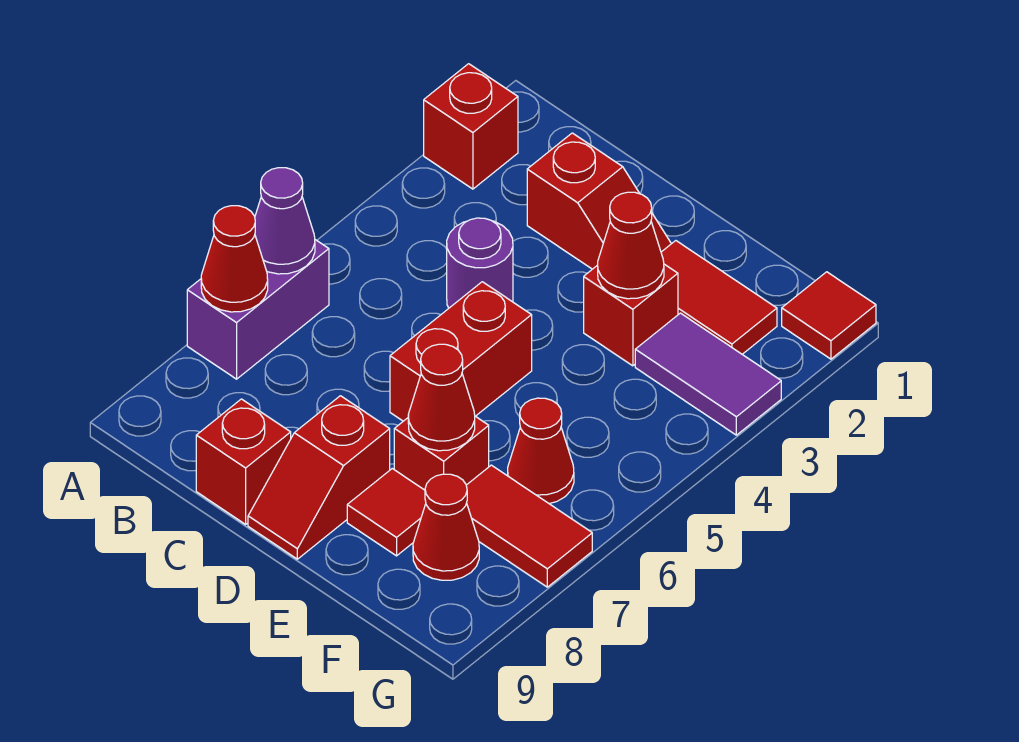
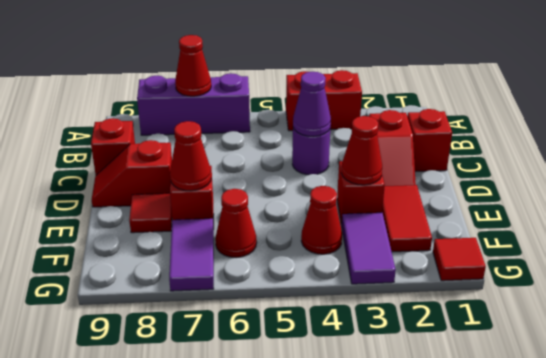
red 1x1 brick [424,64,518,189] -> red 1x1 brick moved to [407,109,452,171]
purple 1x2 brick [187,240,329,379] -> purple 1x3 brick [137,73,250,135]
purple 1x1 cone [255,168,315,274] -> purple 1x1 cone moved to [293,72,331,136]
red 1x2 brick [390,282,532,421] -> red 1x2 brick moved to [286,70,362,131]
red 1x2 tile [466,465,592,587] -> purple 1x2 tile [169,219,214,291]
red 1x1 cone [413,474,479,580] -> red 1x1 cone moved to [301,186,342,254]

